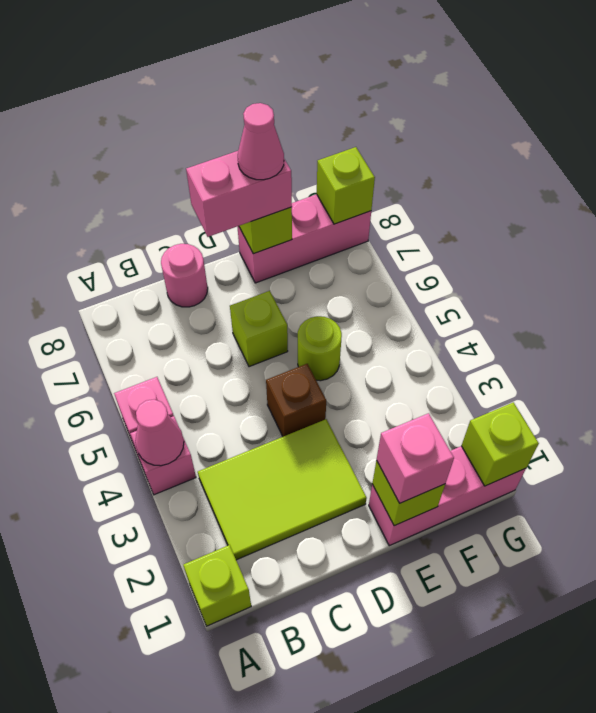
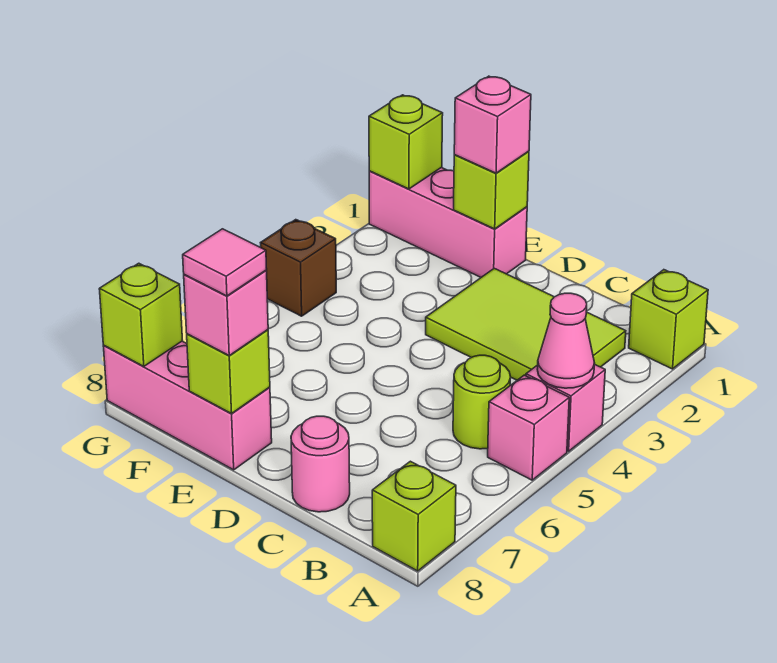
brown 1x1 brick [266,364,326,437] -> brown 1x1 brick moved to [261,220,336,316]
lime 1x1 brick [230,291,288,367] -> lime 1x1 brick moved to [372,461,456,571]
pink 1x2 brick [186,151,292,237] -> pink 1x1 brick [184,270,268,355]
lime 1x1 round brick [298,316,342,381] -> lime 1x1 round brick moved to [453,355,511,449]
pink 1x1 cone [238,103,284,180] -> pink 1x1 tile [183,229,267,296]

